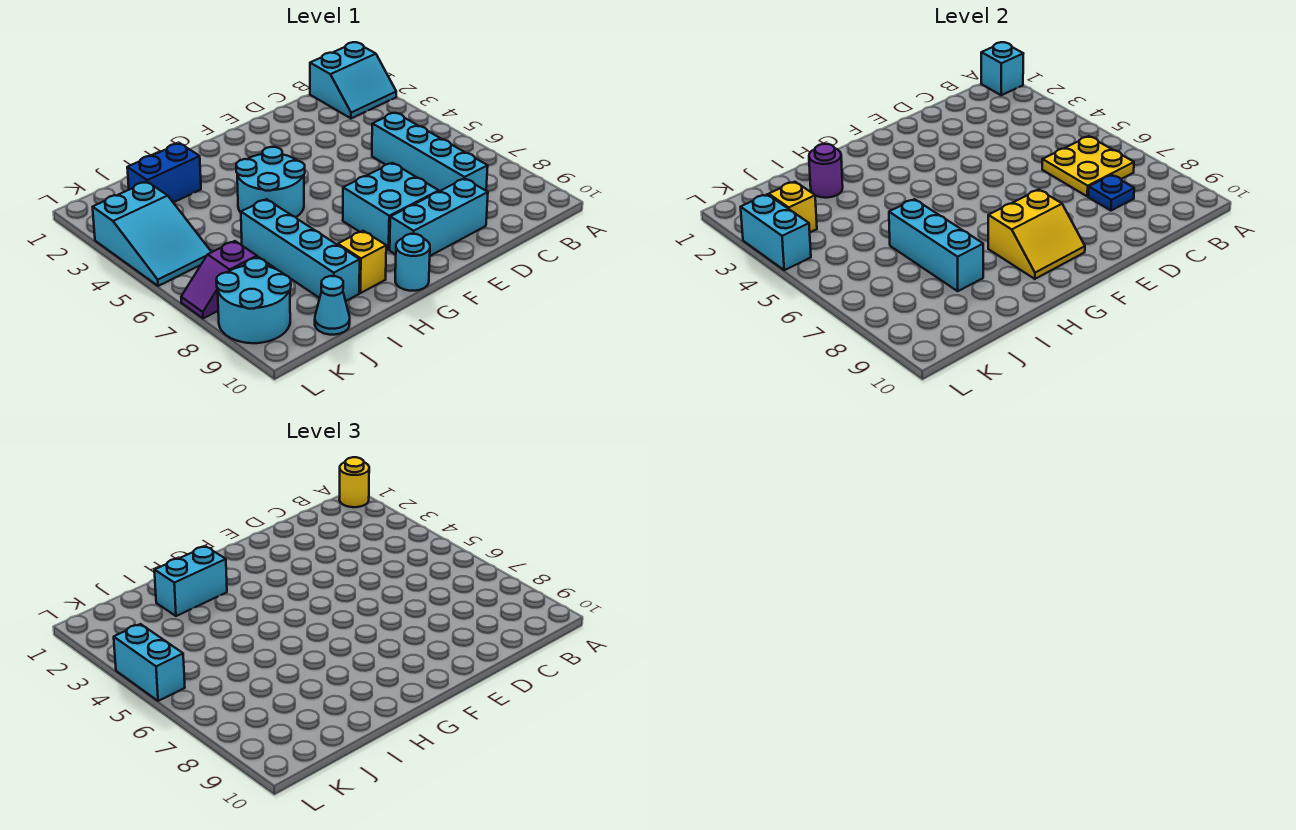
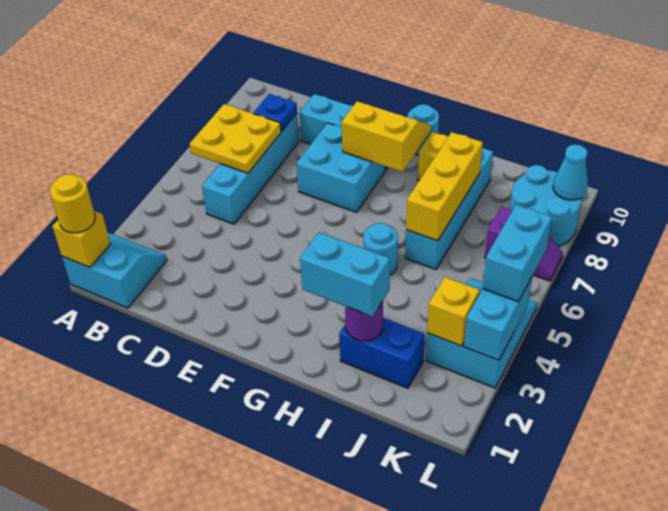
cyan 1x1 brick [981,42,1023,95] -> yellow 1x1 brick [52,211,111,267]
cyan 2x2 round brick [236,147,305,217] -> cyan 1x1 round brick [363,223,398,275]
cyan 1x3 brick [889,199,983,291] -> yellow 1x3 brick [406,132,483,241]
cyan 1x1 cone [315,276,350,335] -> cyan 1x1 cone moved to [553,144,588,200]

